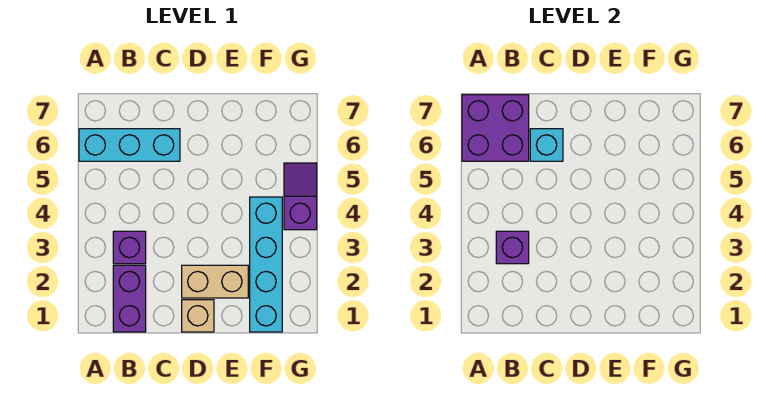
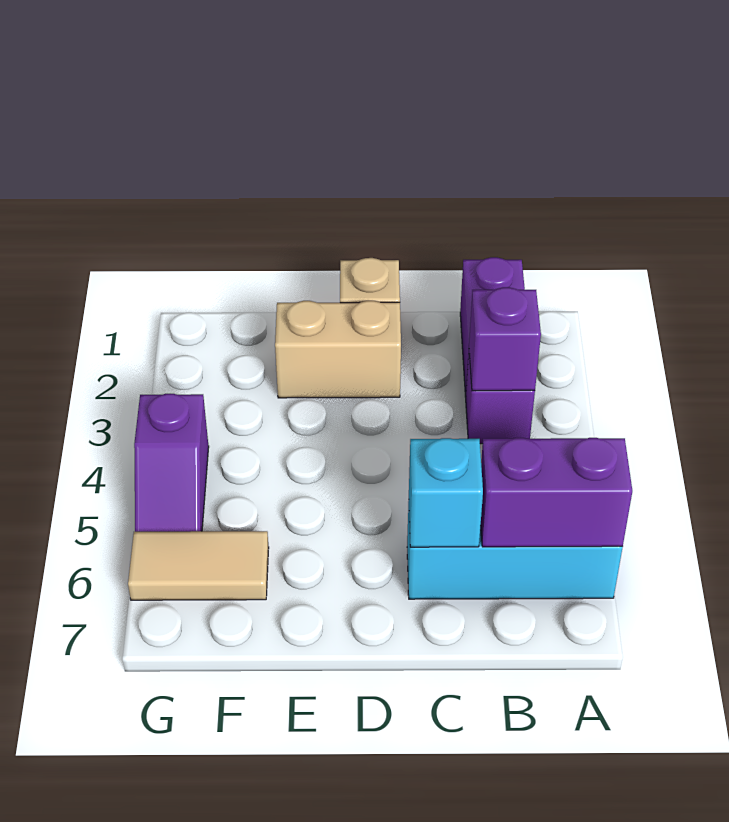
purple 2x2 brick [462,95,529,161] -> purple 1x2 brick [481,438,632,547]
cyan 1x4 brick [250,197,282,332] -> none
none -> tan 1x2 tile [128,531,269,600]

